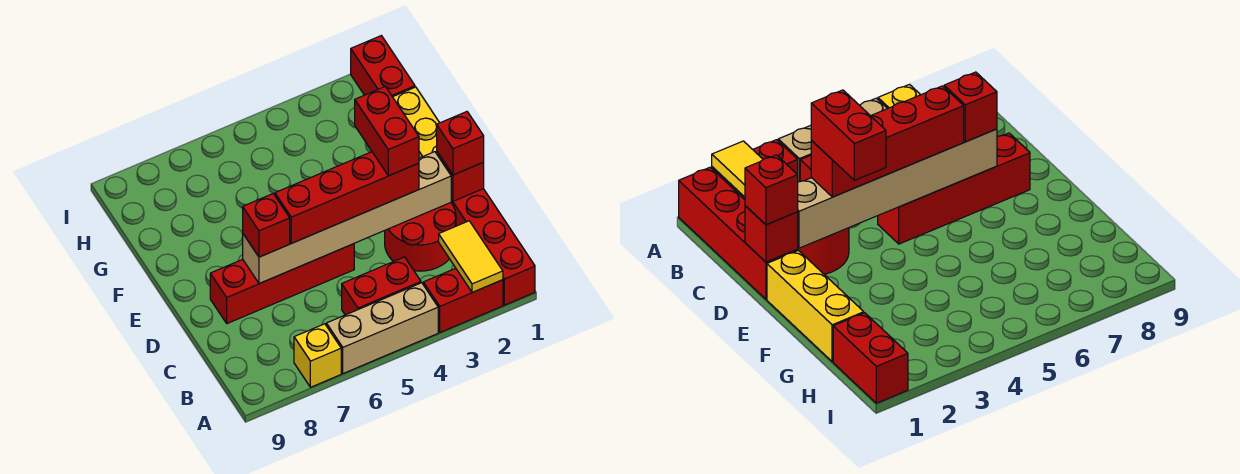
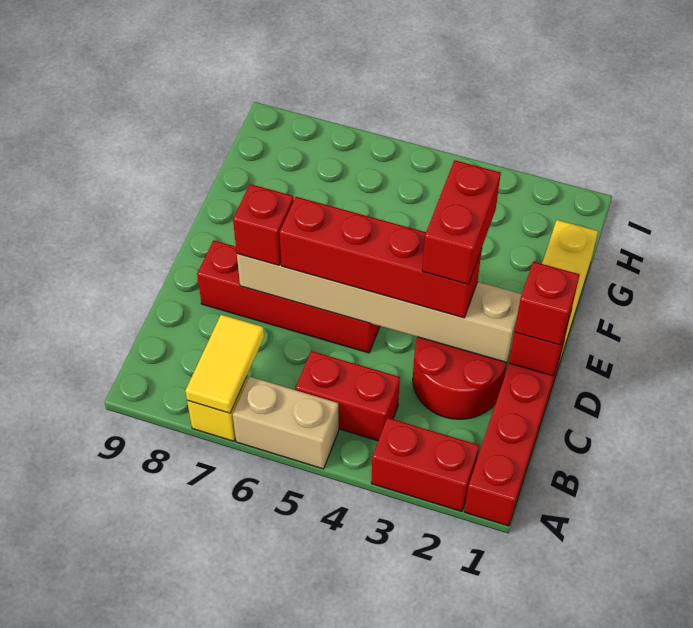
yellow 1x2 tile [439,221,503,293] -> yellow 1x2 tile moved to [185,315,264,413]
tan 1x3 brick [326,283,438,374] -> tan 1x2 brick [233,377,339,469]
red 1x2 brick [351,36,415,97] -> none

